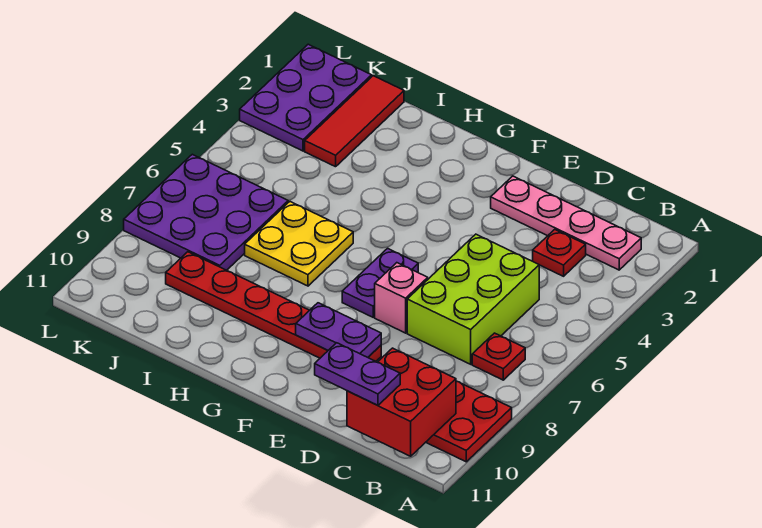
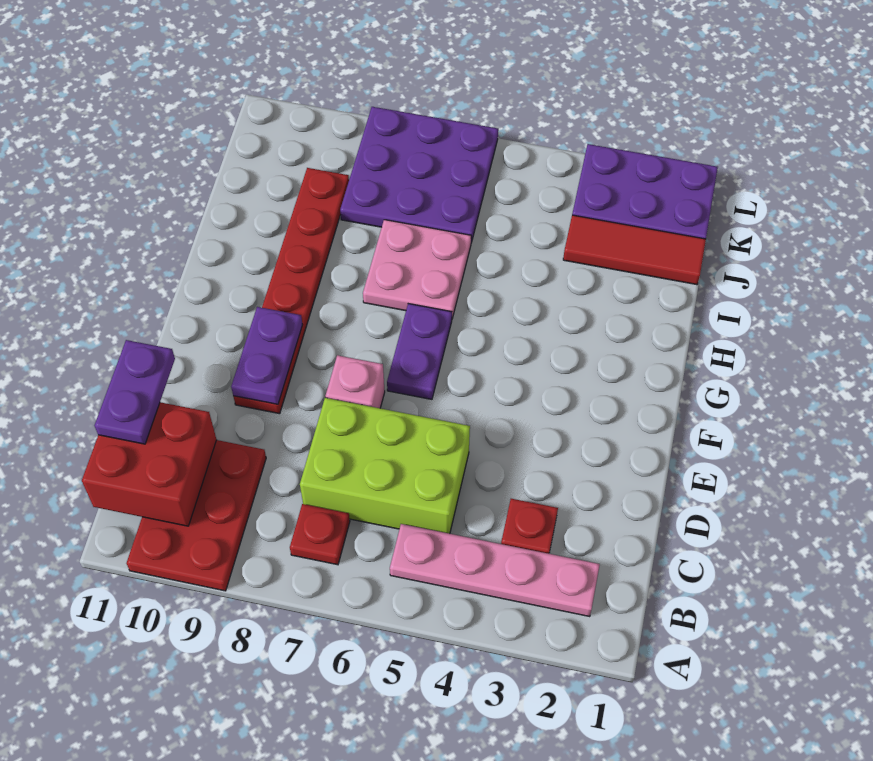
pink 1x4 plate [491,176,641,270] -> pink 1x4 plate turned to [390,524,600,617]
purple 1x2 plate [342,248,418,317] -> purple 1x2 plate turned to [387,304,452,399]
yellow 2x2 plate [245,202,353,286] -> pink 2x2 plate [363,220,471,318]

